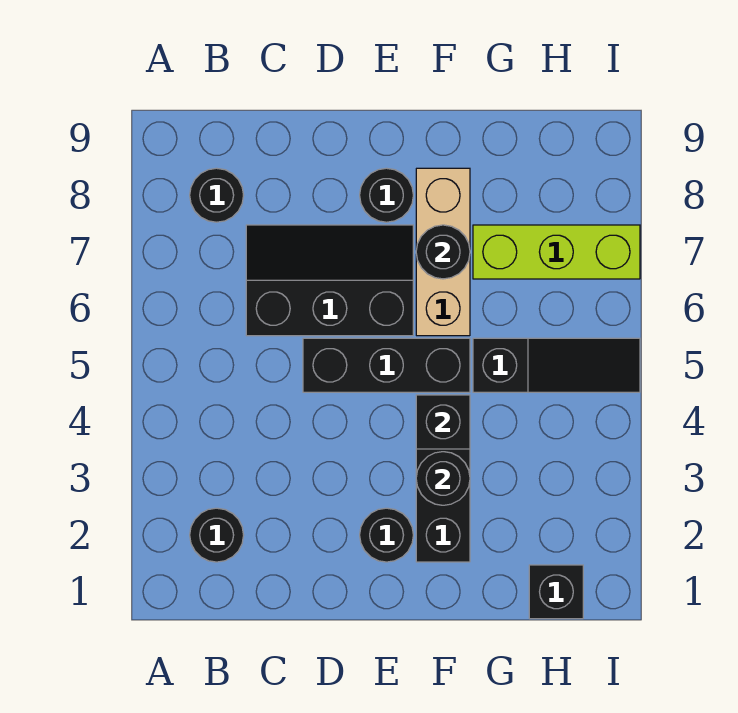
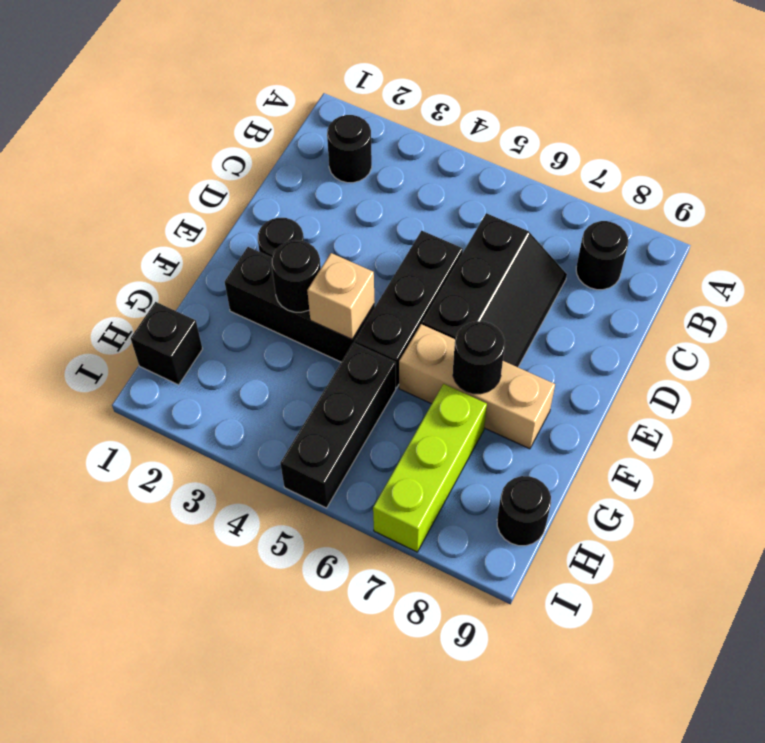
black 1x1 round brick [360,168,413,222] -> black 1x1 round brick moved to [497,476,551,546]
black 1x1 brick [416,395,470,449] -> tan 1x1 brick [307,253,375,339]
black 1x3 slope [473,338,640,392] -> black 1x3 brick [280,343,396,508]

